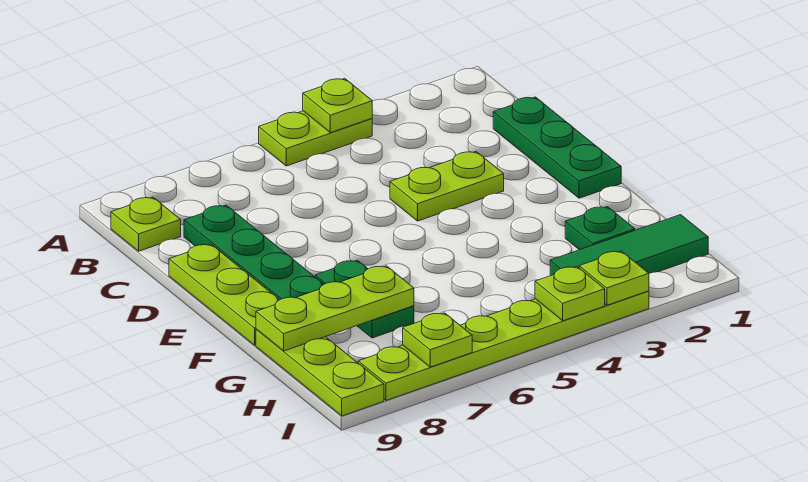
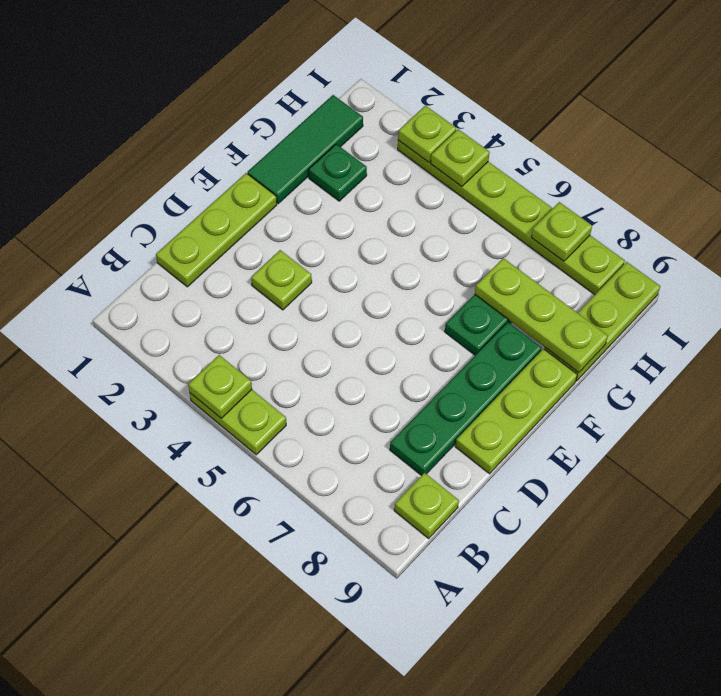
green 1x3 plate [493,97,621,198] -> lime 1x3 plate [156,173,277,287]
lime 1x2 plate [390,152,504,221] -> lime 1x1 plate [251,250,312,310]
green 1x3 tile [550,215,708,276] -> green 1x3 tile turned to [248,95,363,204]

